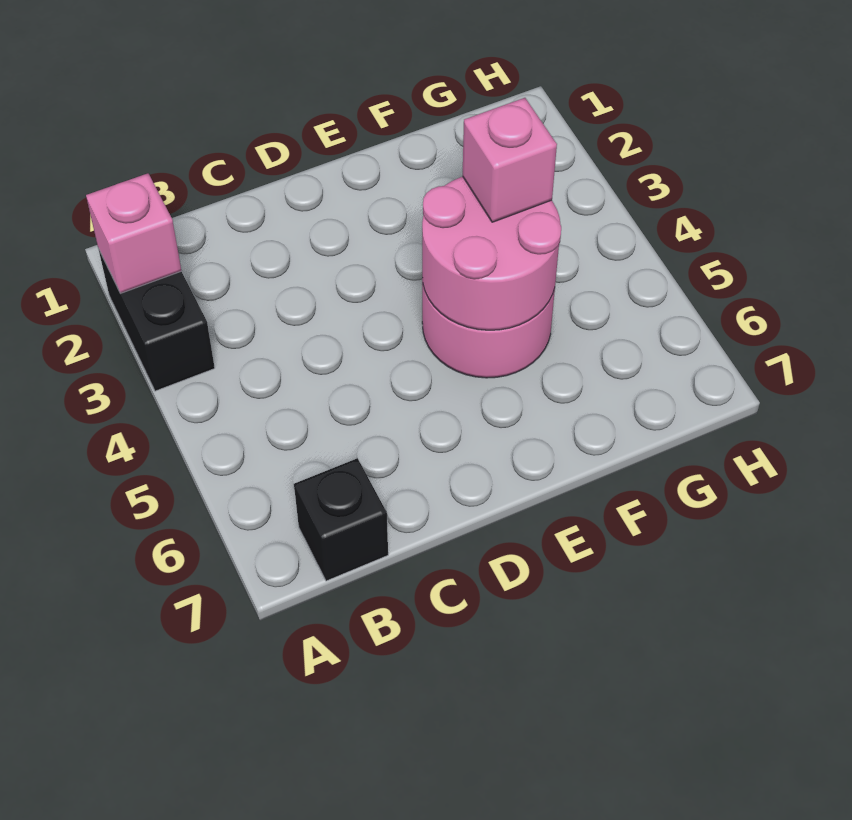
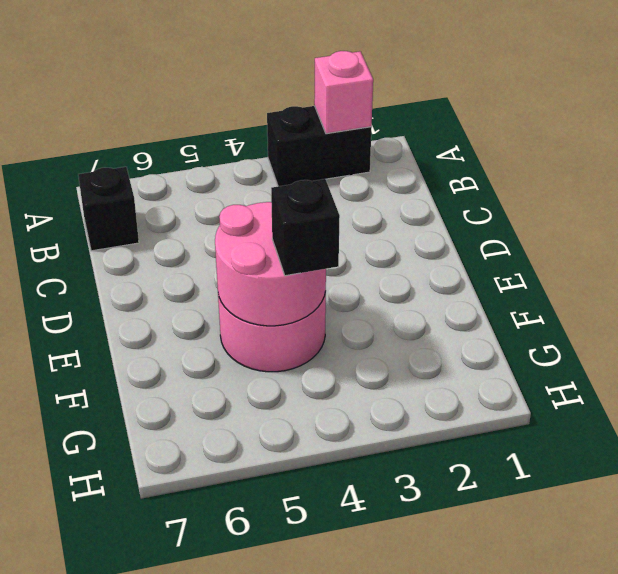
pink 1x1 brick [463,98,557,222] -> black 1x1 brick [271,179,340,276]

